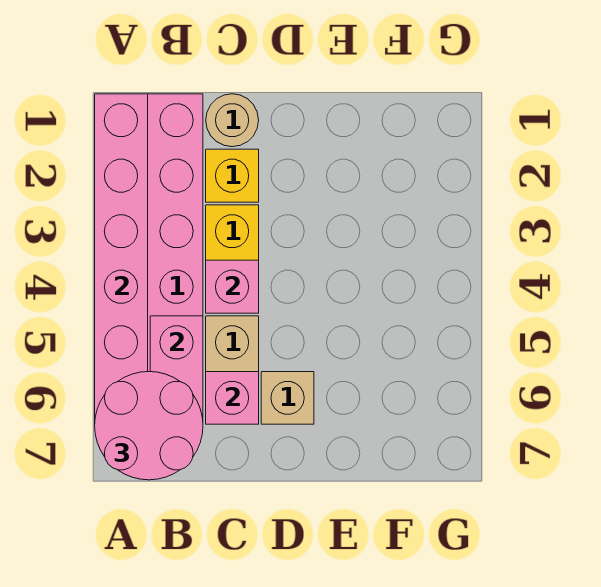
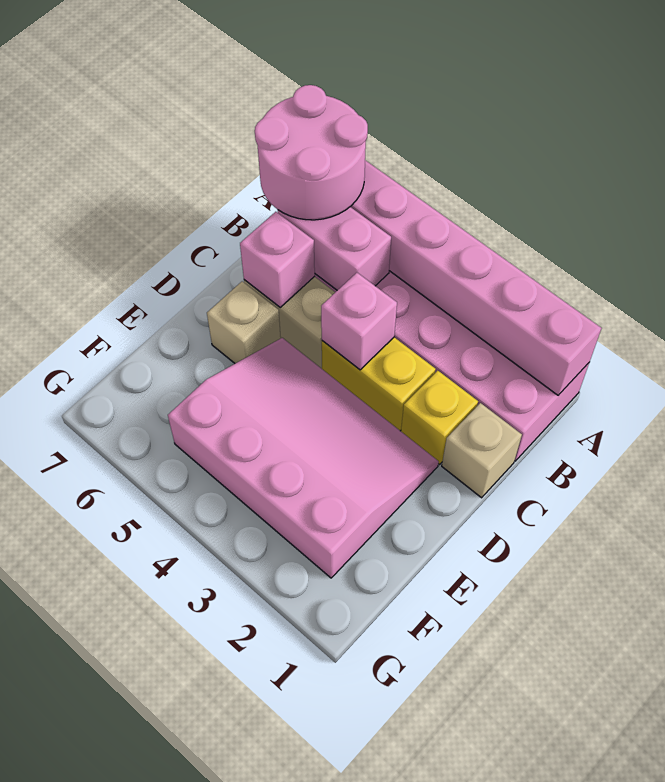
tan 1x1 round brick [206,94,259,147] -> tan 1x1 brick [442,403,522,498]
none -> pink 3x4 slope [168,338,439,578]

